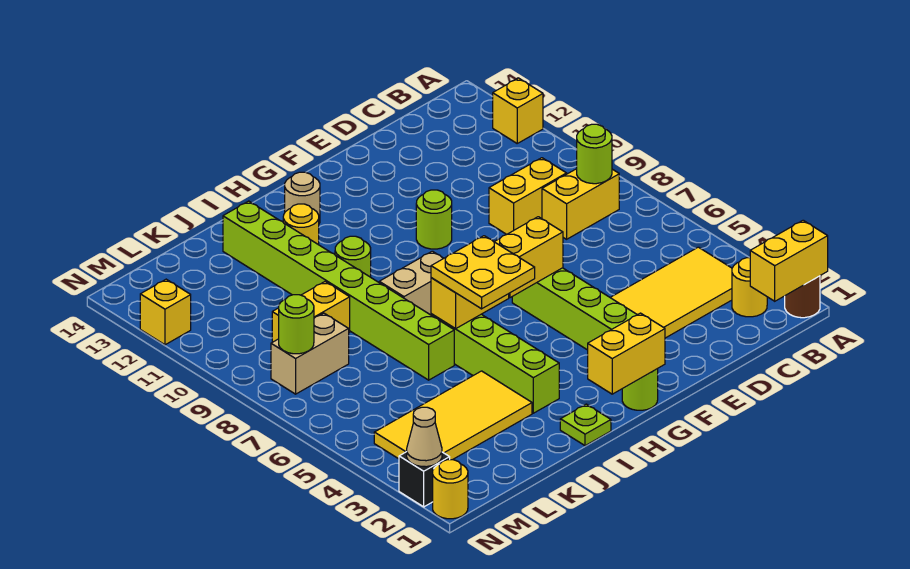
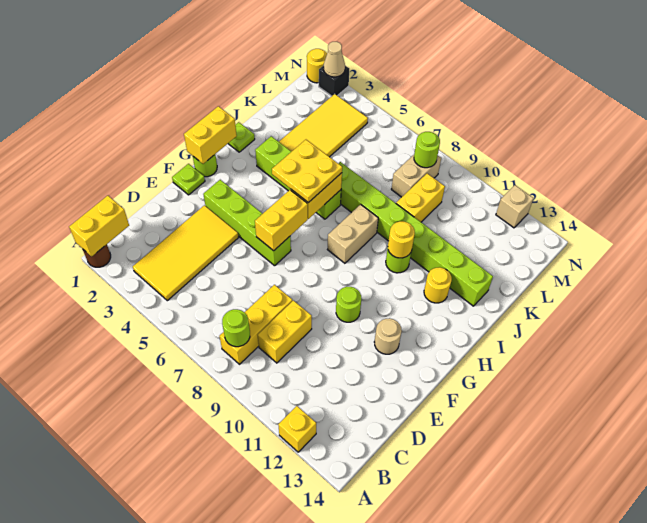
yellow 1x1 round brick [732,258,767,317] -> yellow 1x1 round brick moved to [388,221,415,258]
yellow 1x2 brick [542,169,619,239] -> yellow 1x3 brick [219,285,293,364]
none -> lime 1x1 plate [172,164,205,195]
tan 1x1 round brick [285,172,320,223] -> tan 1x1 round brick moved to [374,318,402,354]
yellow 1x1 brick [140,279,191,345] -> tan 1x1 brick [496,185,533,228]

